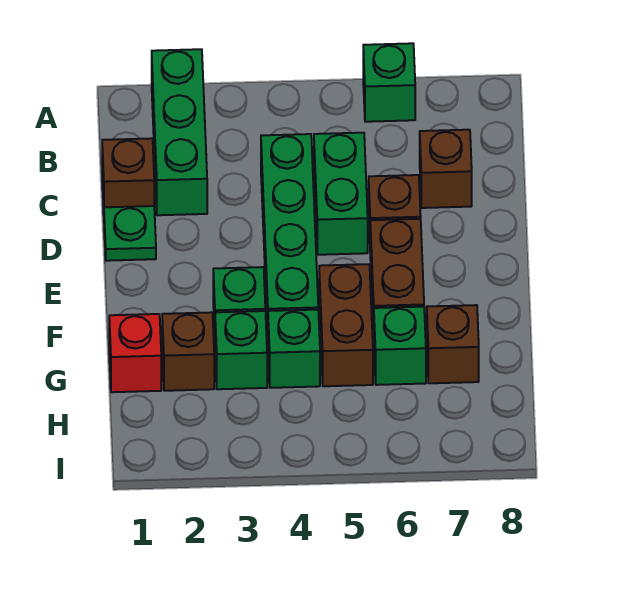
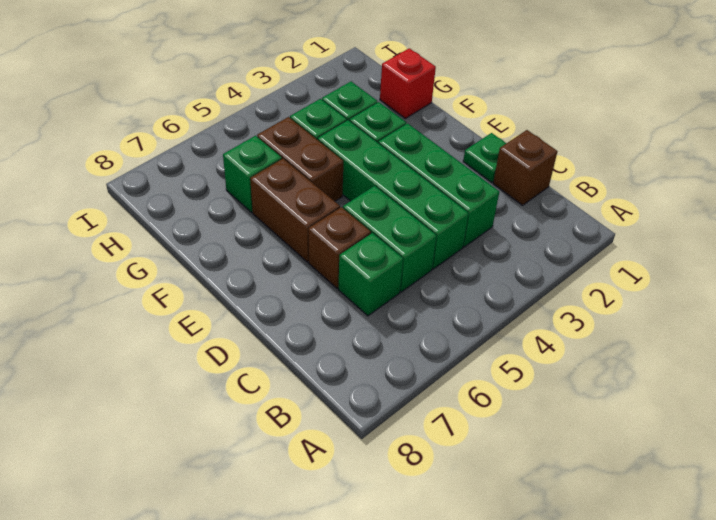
green 1x3 brick [152,49,207,215] -> green 1x3 brick moved to [378,123,499,247]
green 1x1 brick [363,43,415,122] -> green 1x1 brick moved to [338,233,403,316]
brown 1x1 brick [420,130,472,208] -> none
brown 1x1 brick [162,312,214,391] -> none
brown 1x1 brick [427,305,479,383] -> none

